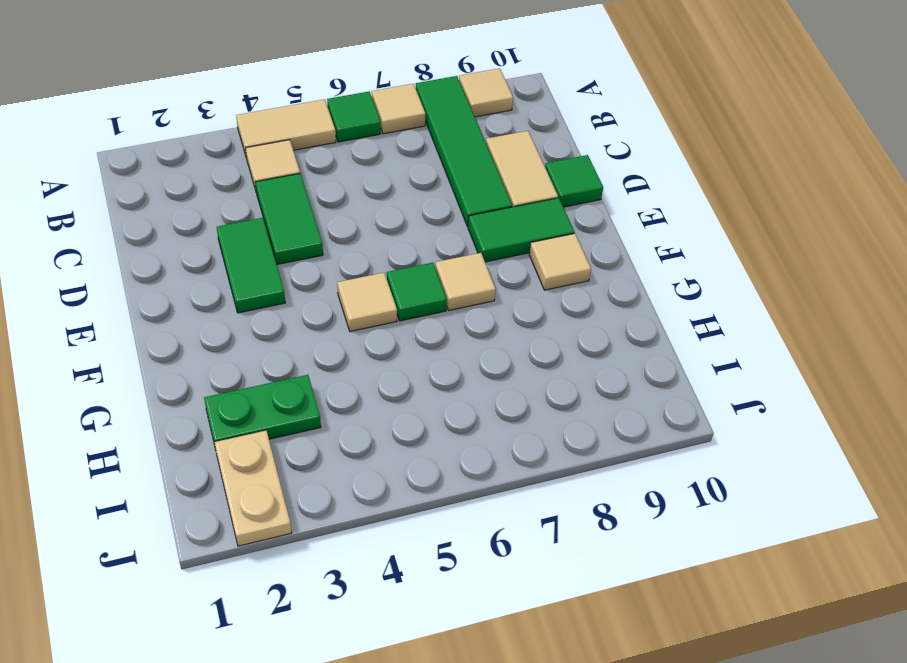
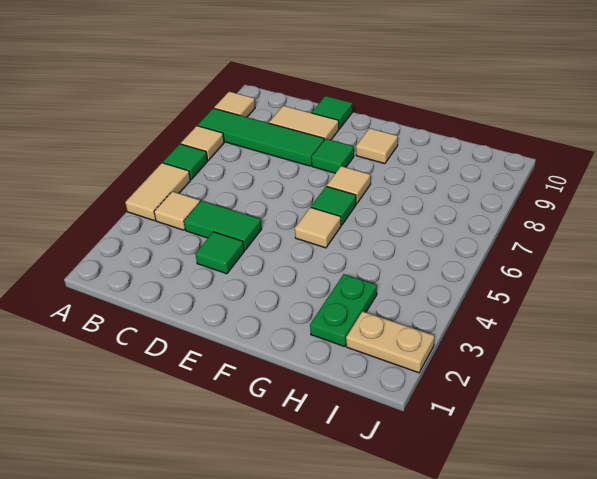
green 1x2 tile [217,218,285,313] -> green 1x1 tile [195,232,244,274]
green 1x2 tile [468,198,574,262] -> green 1x1 tile [312,139,354,173]

